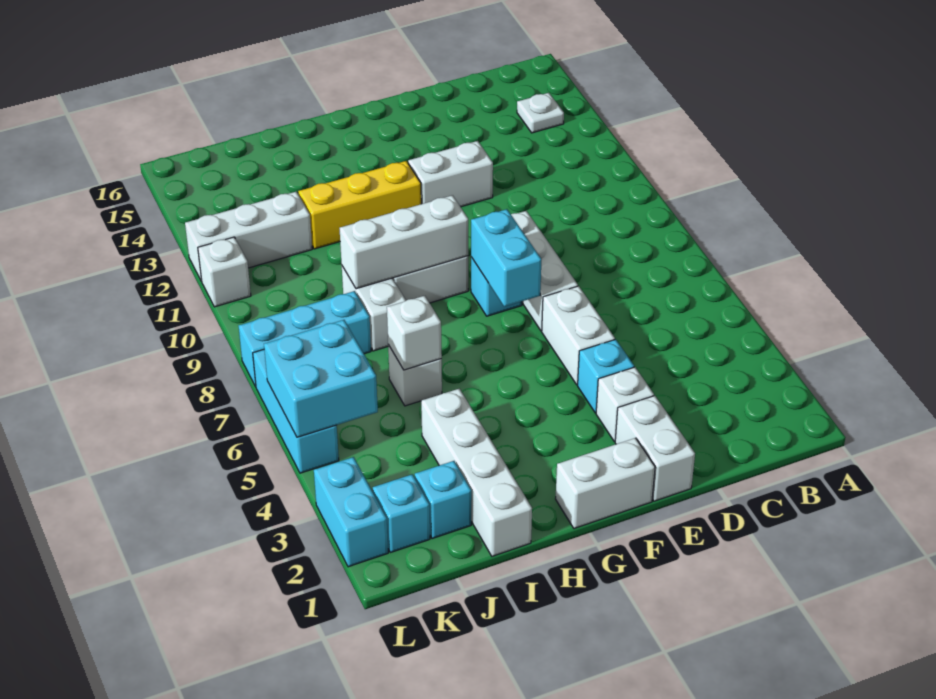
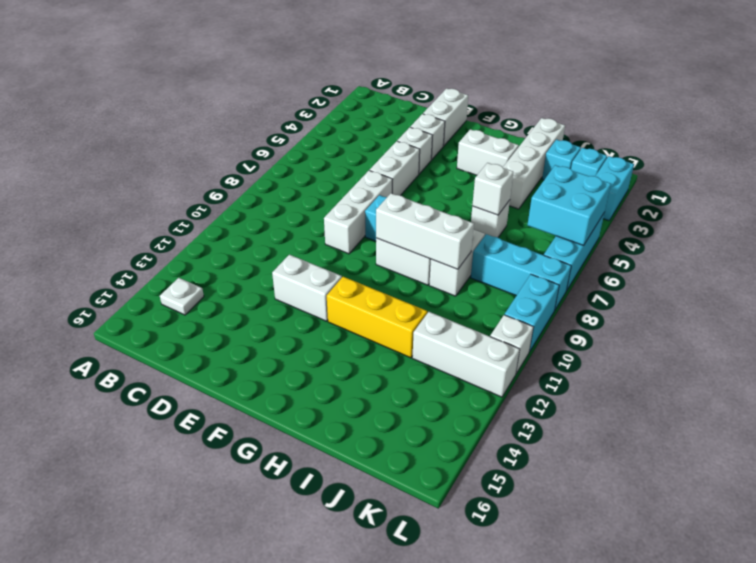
cyan 1x1 brick [578,339,634,413] -> white 1x1 brick [397,127,432,174]
white 1x2 brick [556,438,655,529] -> white 1x2 brick moved to [457,129,519,175]
cyan 1x2 brick [471,209,541,307] -> cyan 1x2 brick moved to [505,274,559,352]

